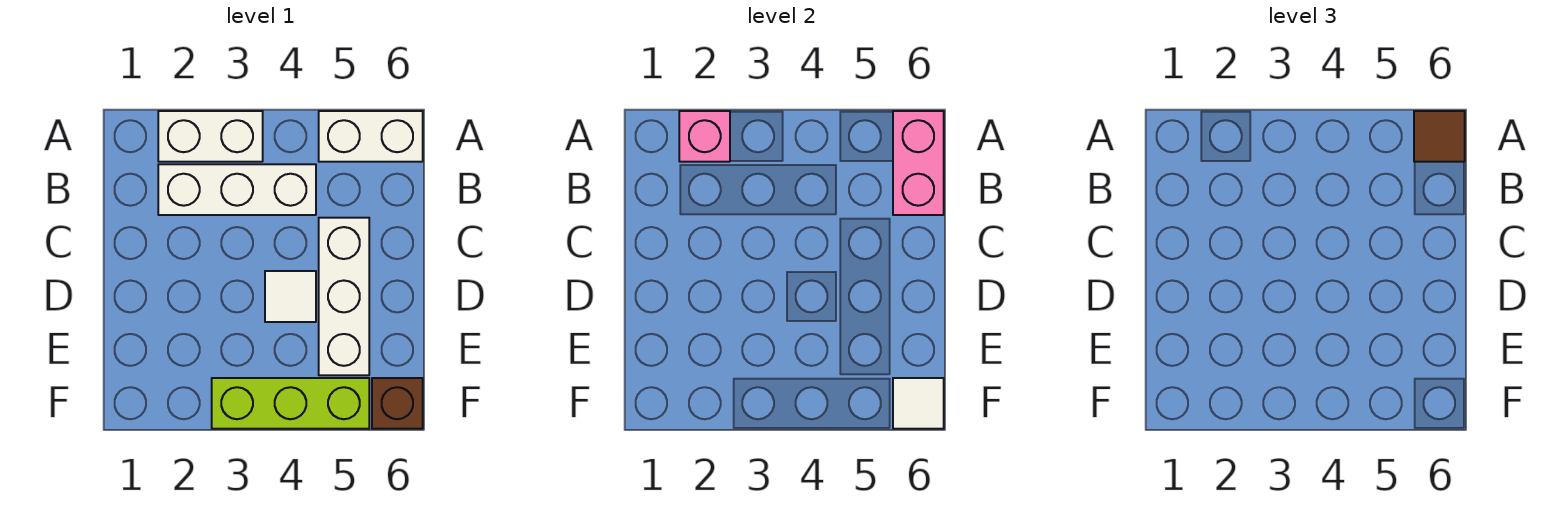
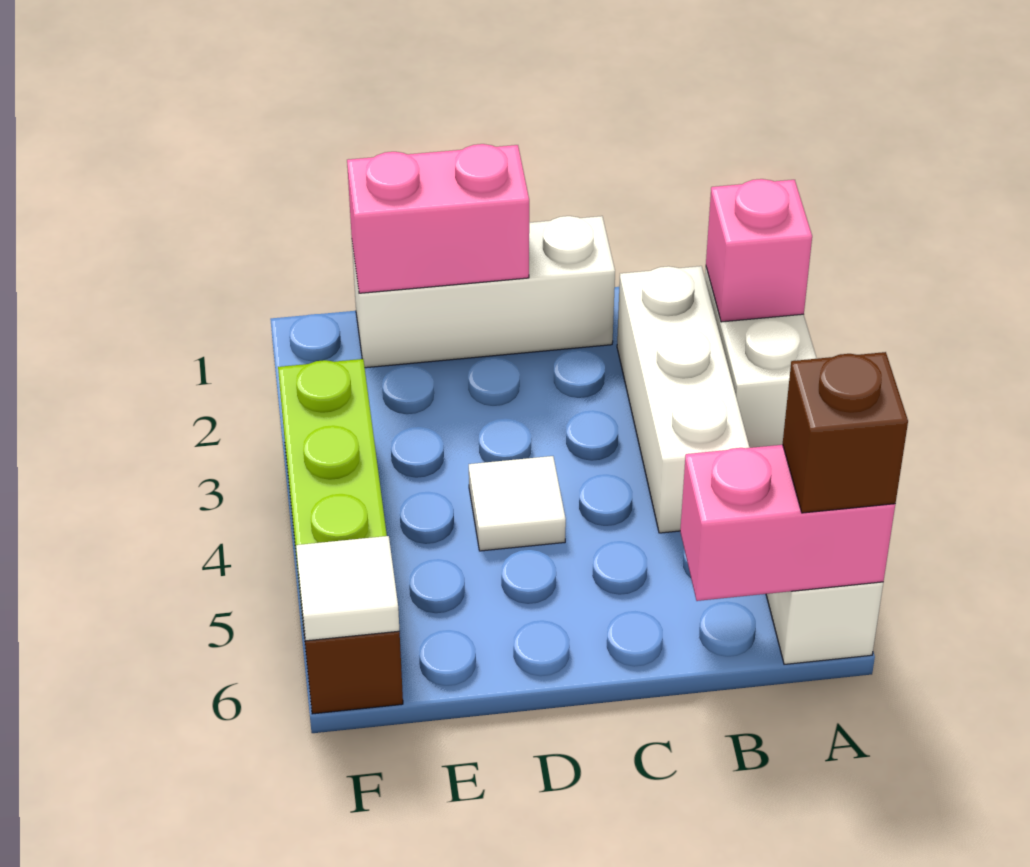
brown 1x1 tile [1414,111,1465,162] -> brown 1x1 brick [783,352,908,513]
white 1x3 brick [319,218,369,375] -> white 1x3 brick moved to [352,216,615,368]
none -> pink 1x2 brick [347,144,529,293]

